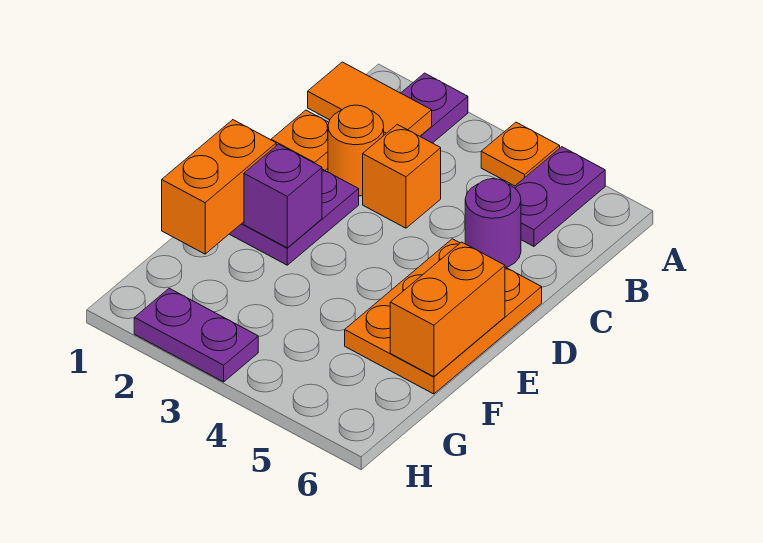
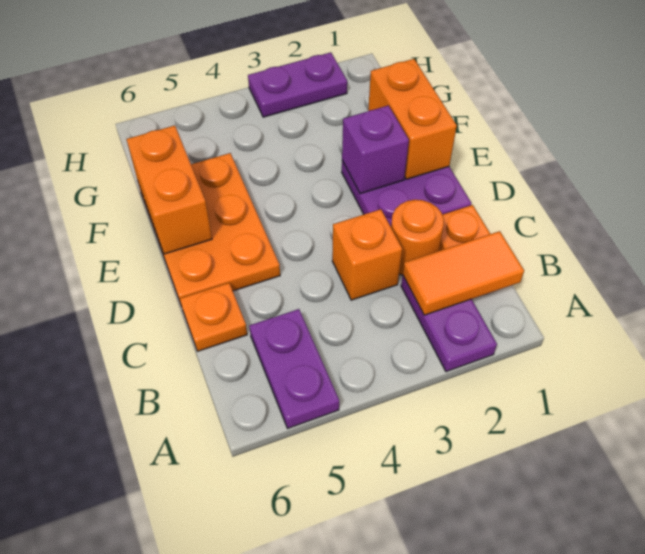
orange 1x1 plate [481,122,560,186] -> orange 1x1 plate moved to [180,283,247,351]
purple 1x1 round brick [465,179,521,267] -> none

